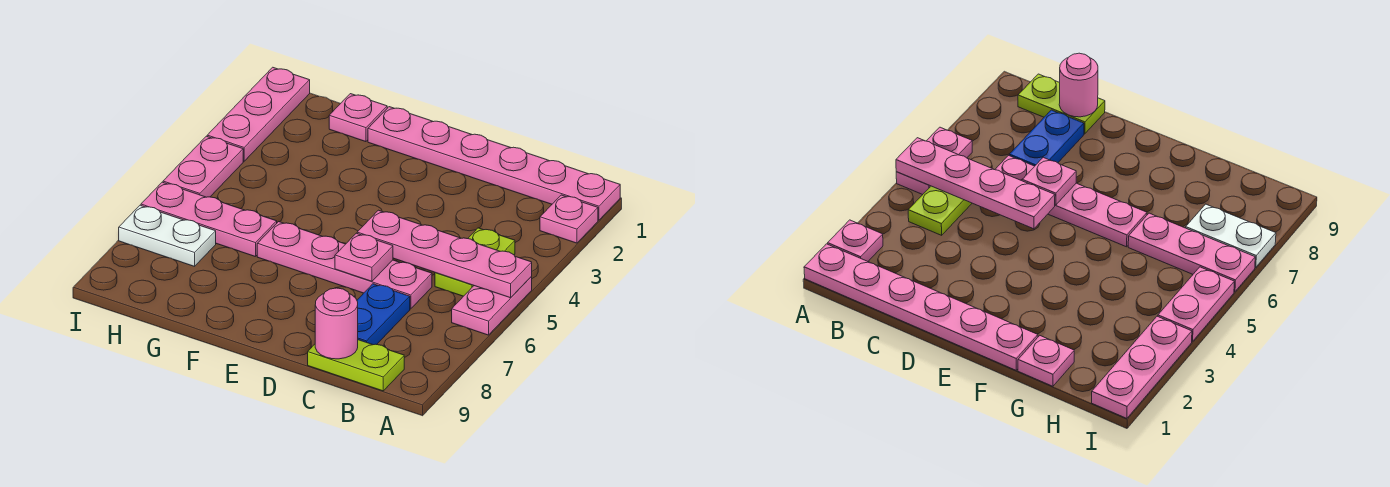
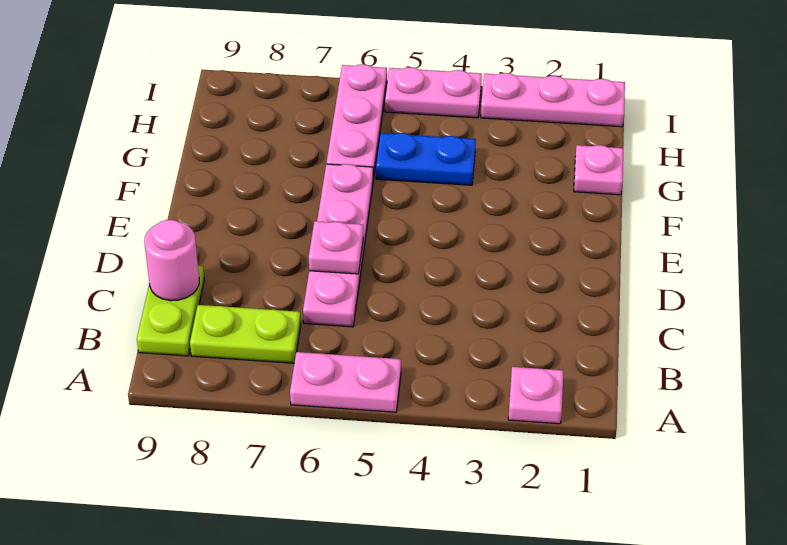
pink 1x6 plate [368,107,620,220] -> none
pink 1x4 plate [357,210,532,298] -> none
lime 1x2 plate [435,228,515,296] -> lime 1x2 plate moved to [190,305,301,363]
blue 1x2 plate [357,284,410,345] -> blue 1x2 plate moved to [376,133,476,185]
white 1x2 plate [119,205,216,266] -> none

